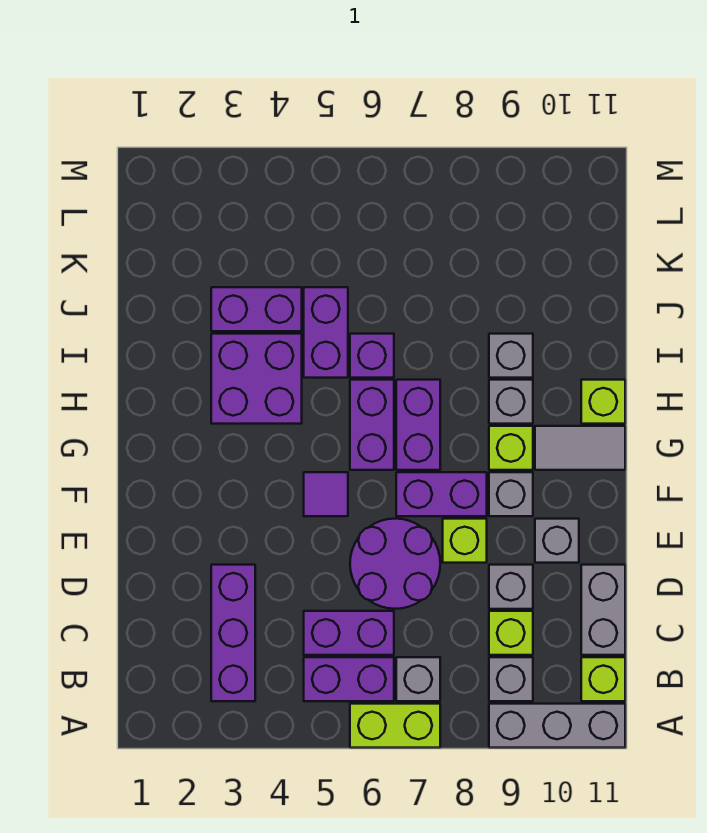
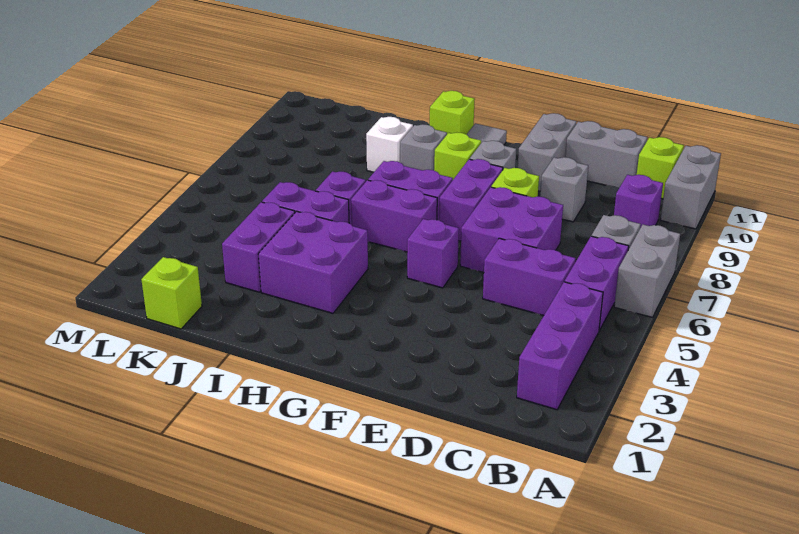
lime 1x2 brick [350,704,440,748] -> grey 1x2 brick [614,225,680,317]
grey 1x3 brick [489,704,625,748] -> grey 1x2 brick [661,145,721,229]
purple 1x3 brick [211,565,255,701] -> purple 1x3 brick turned to [517,282,603,410]
grey 1x1 brick [489,657,533,701] -> purple 1x1 brick [614,175,663,228]
purple 1x2 brick [304,611,394,655] -> purple 1x2 brick turned to [483,238,576,316]
lime 1x1 brick [489,611,533,655] -> lime 1x1 brick moved to [141,257,202,329]
purple 2x2 round brick [350,519,440,609] -> purple 2x2 brick [460,187,563,272]
grey 1x1 brick [535,519,579,563] -> grey 1x2 brick [518,113,576,191]
purple 1x1 tile [304,472,348,516] -> purple 1x1 brick [407,219,459,288]
grey 1x1 brick [489,334,533,378] -> white 1x1 brick [366,117,413,172]

